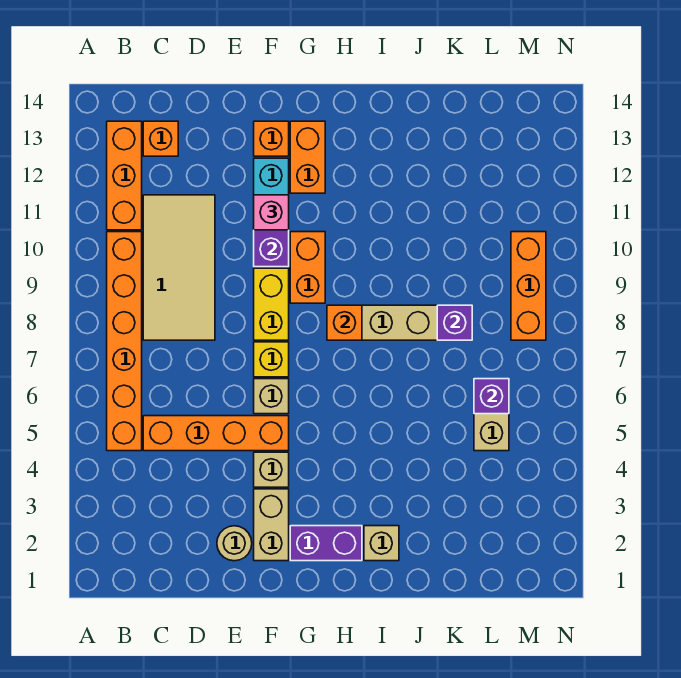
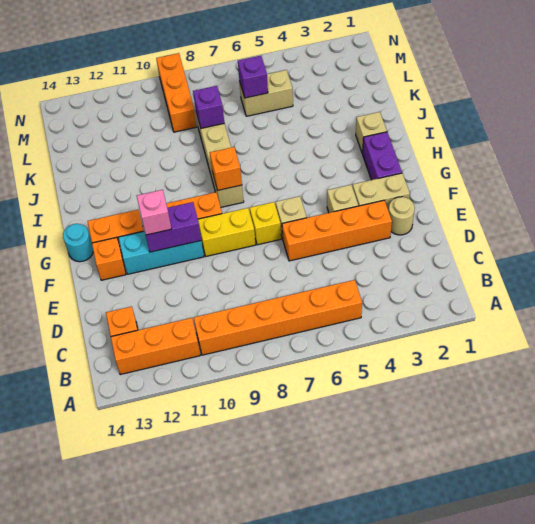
orange 1x4 brick [143,416,289,451] -> orange 1x4 brick turned to [282,200,392,261]
tan 2x4 tile [143,195,215,340] -> none
none -> cyan 1x1 round brick [63,224,93,262]
orange 1x3 brick [511,232,546,340] -> orange 1x3 brick turned to [156,53,197,132]

